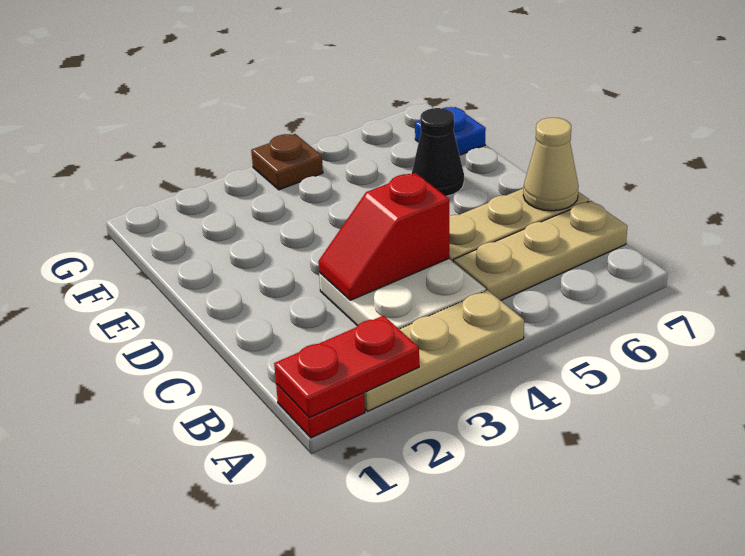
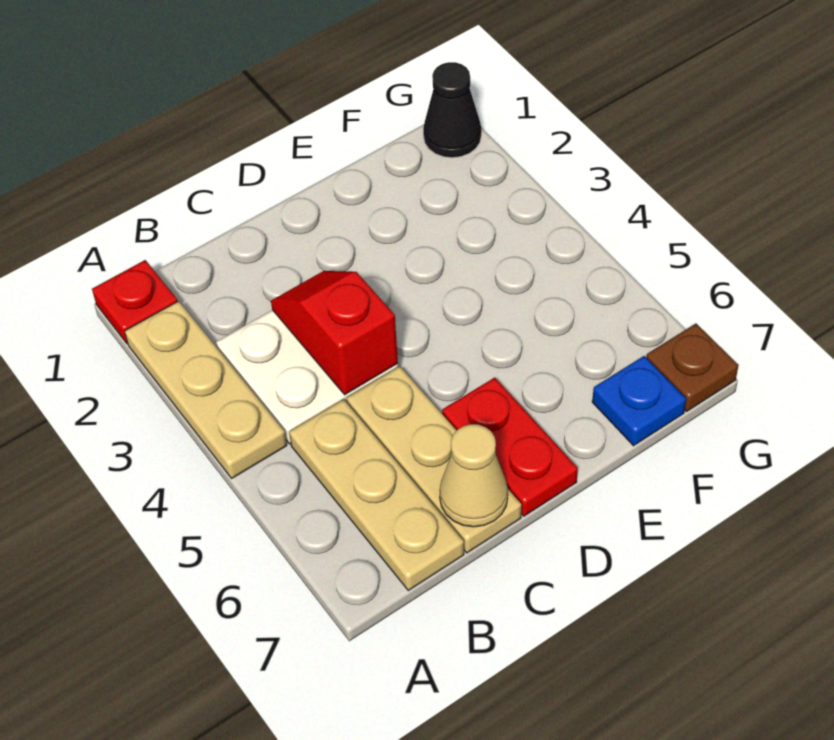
red 1x2 plate [274,316,419,418] -> red 1x2 plate moved to [442,378,578,516]
black 1x1 cone [412,108,464,196] -> black 1x1 cone moved to [423,62,481,158]
brown 1x1 plate [251,134,323,190] -> brown 1x1 plate moved to [646,324,739,412]

